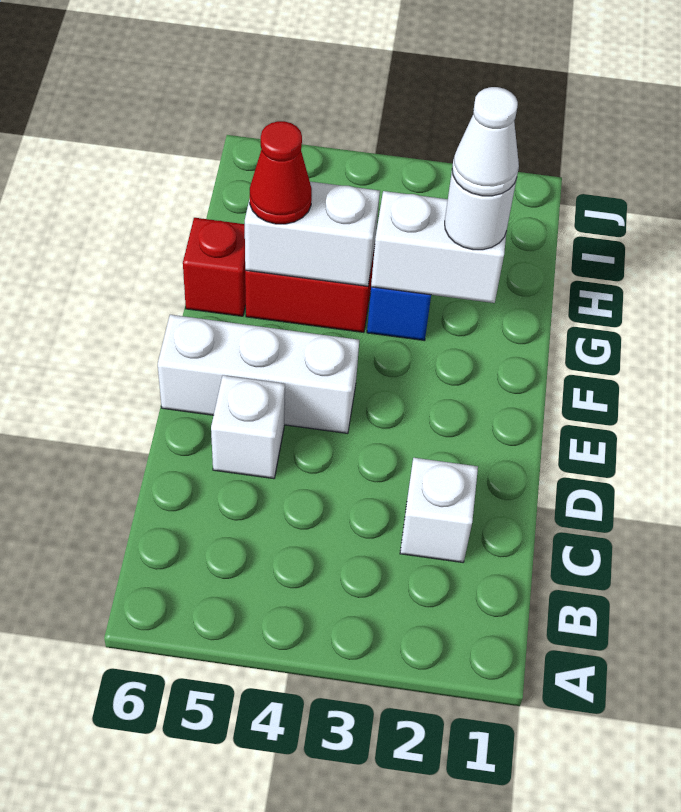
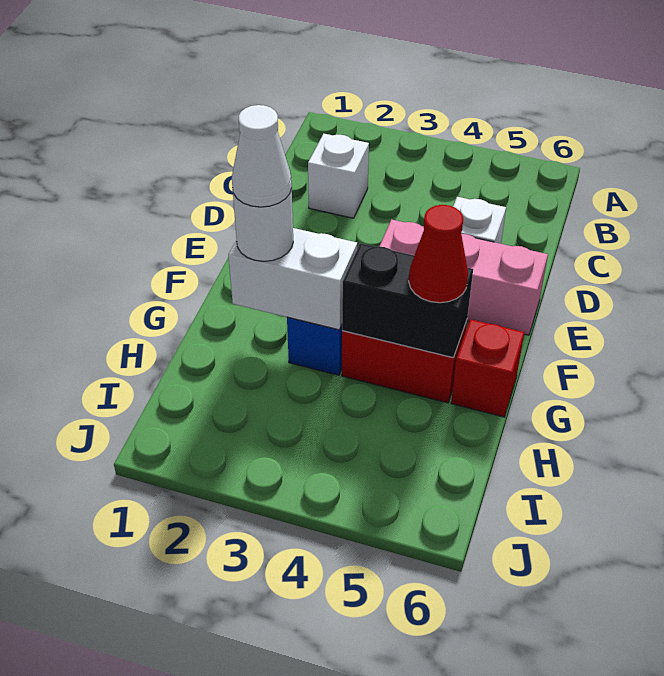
white 1x3 brick [158,315,359,433] -> pink 1x3 brick [379,219,548,335]
white 1x2 brick [245,182,380,286] -> black 1x2 brick [342,243,473,358]

